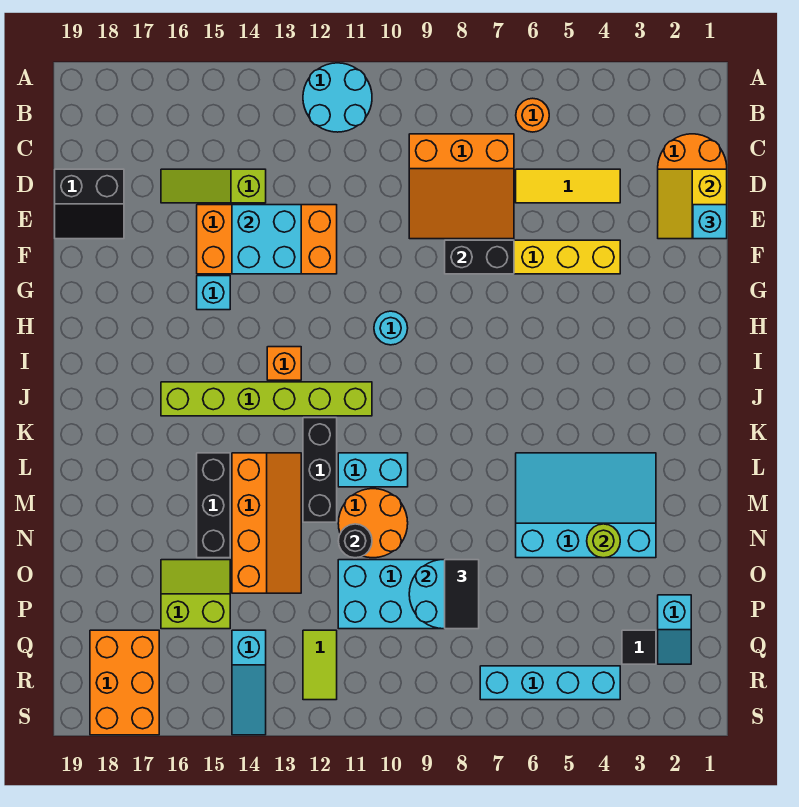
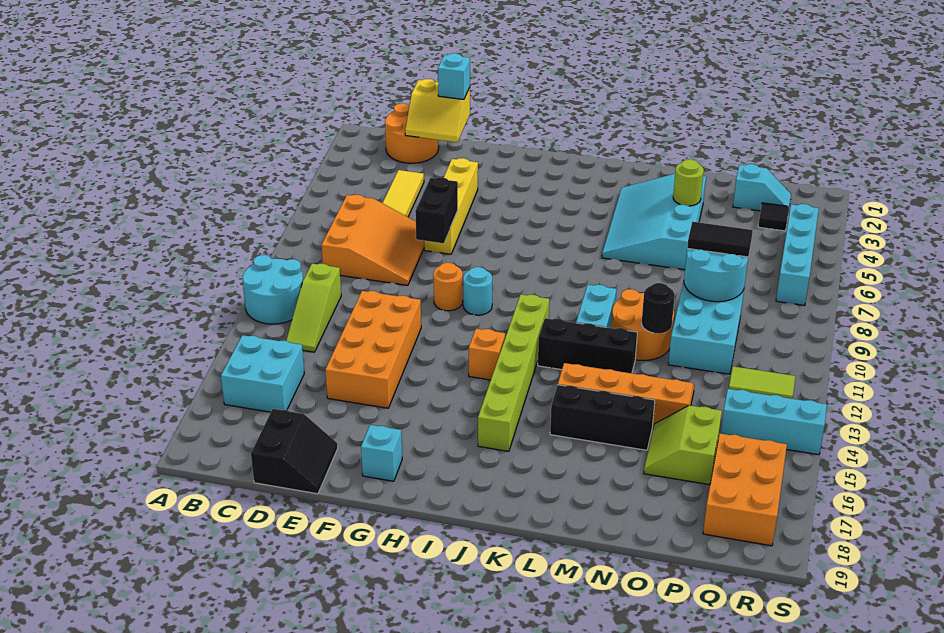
orange 1x1 round brick [516,98,549,132] -> orange 1x1 round brick moved to [433,263,463,311]
lime 1x3 slope [161,169,266,203] -> lime 1x3 slope moved to [286,264,341,352]
cyan 2x2 brick [232,205,301,274] -> cyan 2x2 brick moved to [221,335,304,412]
cyan 1x1 brick [197,276,230,310] -> cyan 1x1 brick moved to [361,425,402,481]
cyan 1x3 slope [232,630,266,735] -> cyan 1x3 brick [721,389,827,455]
orange 2x3 brick [90,630,159,735] -> orange 2x3 brick turned to [703,434,787,546]

